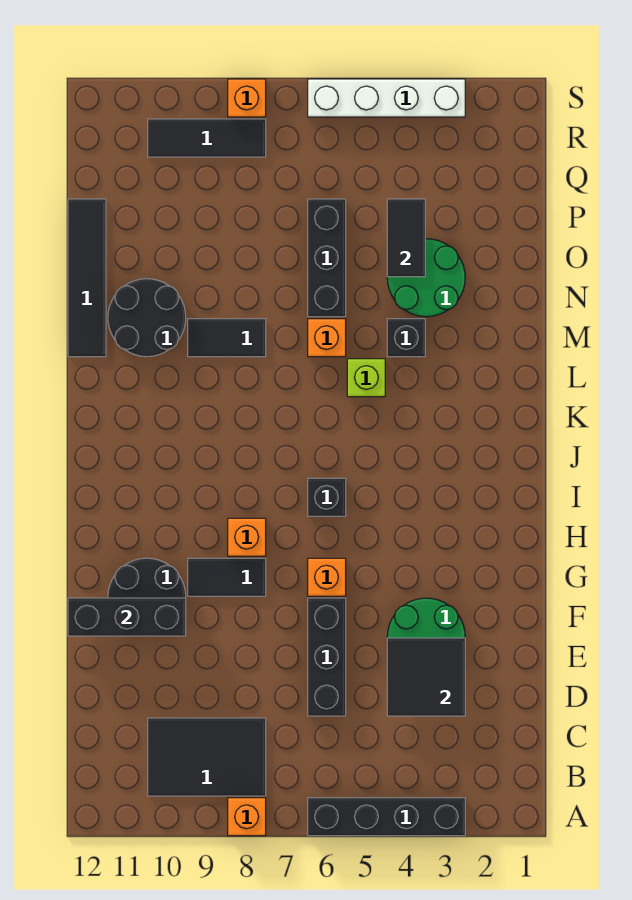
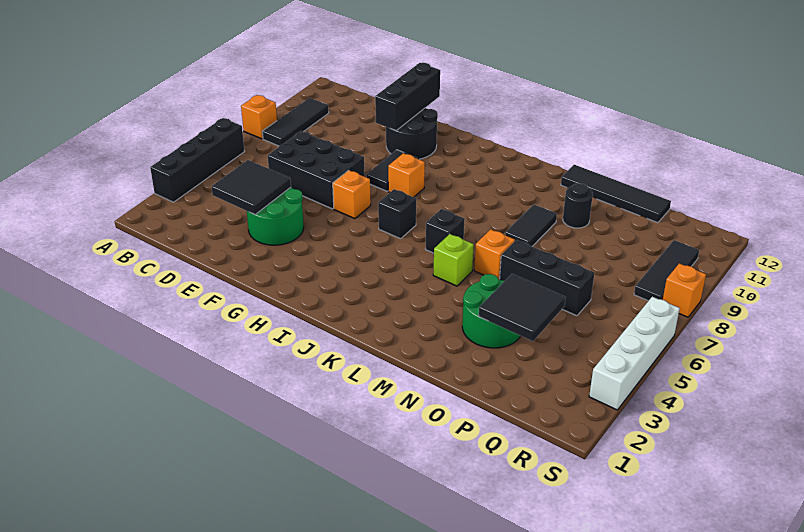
black 2x3 tile [148,718,266,796] -> black 1x3 tile [262,98,329,146]
black 1x3 brick [308,598,346,716] -> black 2x3 brick [268,131,365,209]
black 1x1 brick [387,319,425,357] -> black 1x1 brick moved to [426,209,465,253]
black 2x2 round brick [108,279,186,357] -> black 1x1 round brick [563,183,593,228]
black 1x2 tile [387,199,425,277] -> black 2x2 tile [479,274,566,341]

